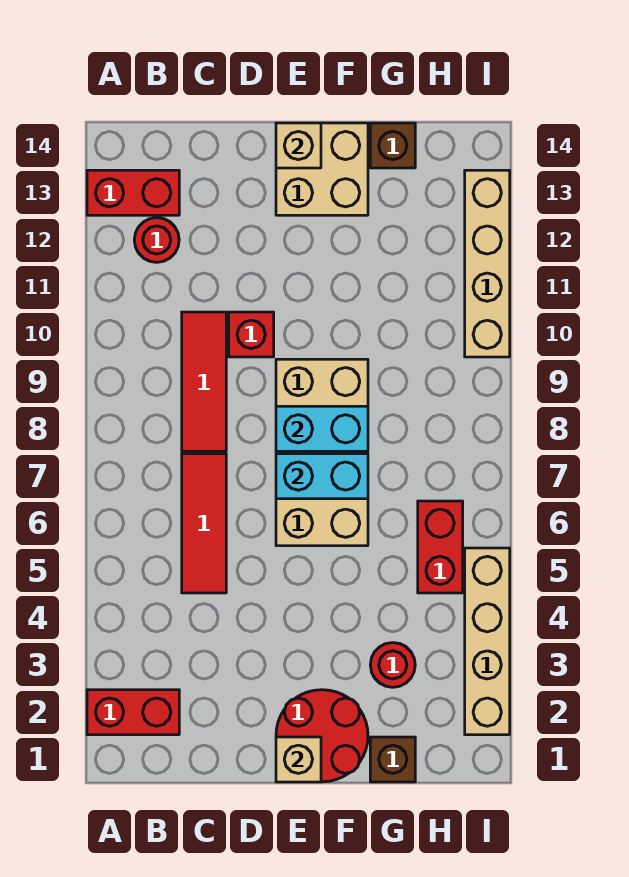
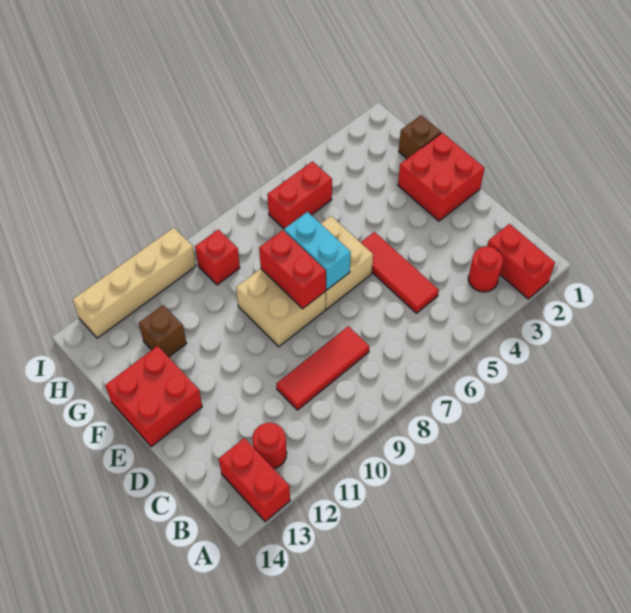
red 1x3 tile [182,454,226,593] -> red 1x3 tile turned to [360,232,439,313]
red 1x1 brick [229,312,274,357] -> red 1x1 brick moved to [195,229,240,285]
red 2x2 round brick [276,690,368,782] -> red 2x2 brick [398,133,485,221]
tan 1x1 brick [276,737,321,782] -> none
cyan 1x2 brick [276,406,368,451] -> red 1x2 brick [259,230,326,309]
tan 2x2 brick [276,123,368,215] -> red 2x2 brick [105,346,202,447]
tan 1x1 brick [276,123,321,168] -> none
red 1x1 round brick [370,643,415,687] -> red 1x1 round brick moved to [468,247,503,292]
brown 1x1 brick [370,123,415,168] -> brown 1x1 brick moved to [139,305,187,357]
tan 1x4 brick [465,548,510,735] -> none

